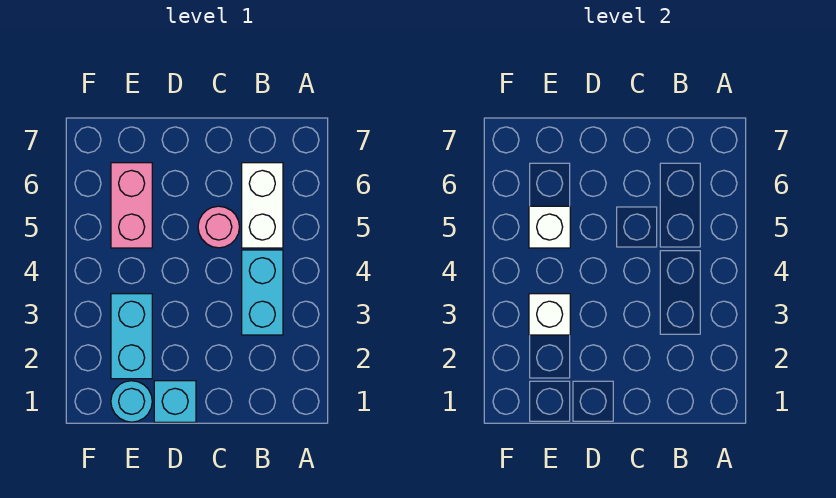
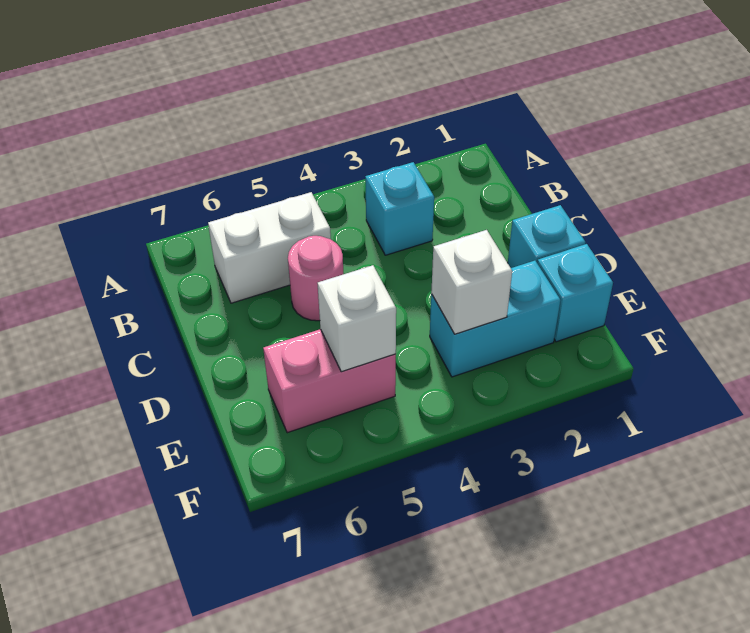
cyan 1x2 brick [242,250,283,335] -> cyan 1x1 brick [365,162,434,255]
cyan 1x1 round brick [111,381,152,422] -> cyan 1x1 brick [537,244,613,342]

